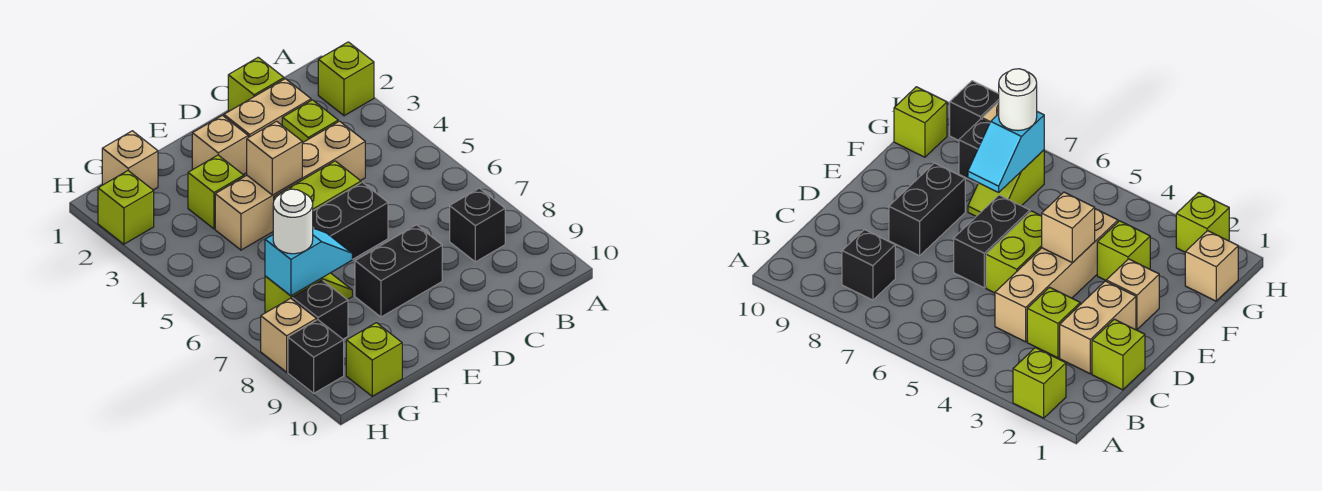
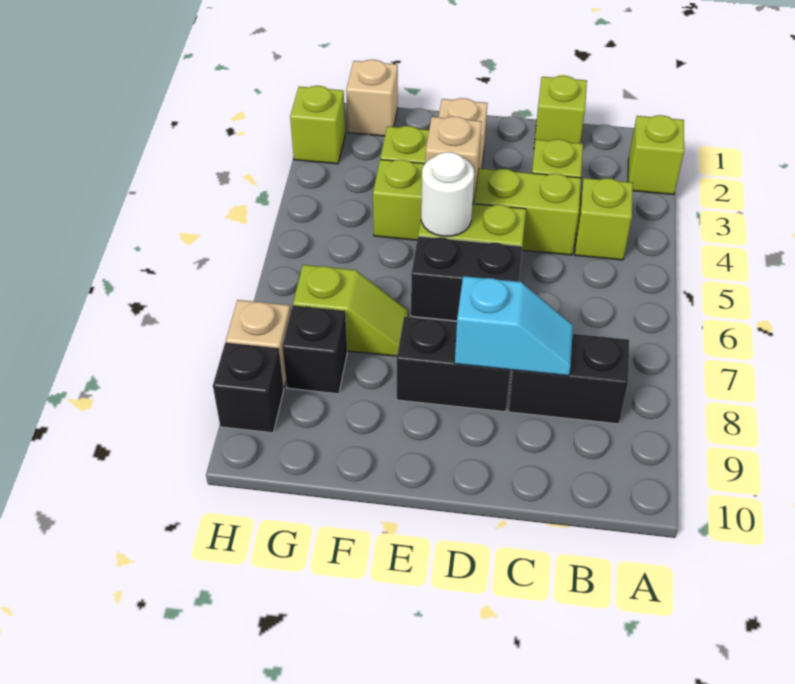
black 1x1 brick [450,188,505,262] -> black 1x2 brick [508,334,629,424]
tan 1x2 brick [224,79,311,137] -> none
tan 1x4 brick [215,121,365,250] -> lime 1x4 brick [373,160,581,255]
cyan 1x2 slope [265,228,352,296] -> cyan 1x2 slope moved to [455,276,573,376]
white 1x1 round brick [273,189,313,254] -> white 1x1 round brick moved to [421,152,474,236]
lime 1x1 brick [346,323,402,396] -> lime 1x1 brick moved to [575,178,633,260]

